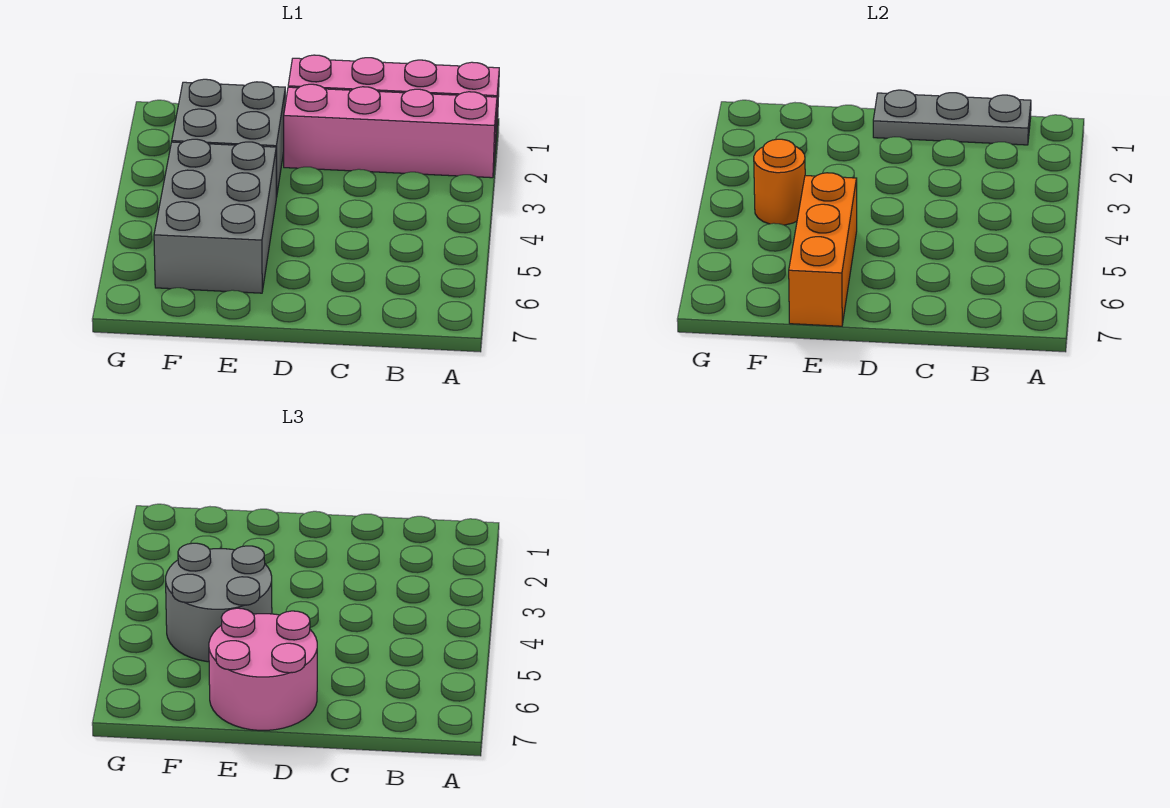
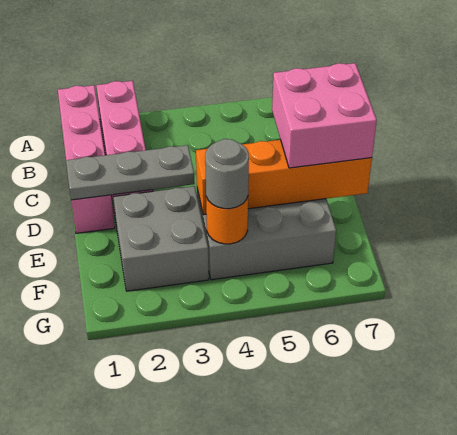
grey 1x3 plate [873,90,1031,145] -> grey 1x3 plate turned to [66,145,195,200]
pink 2x2 round brick [209,608,317,730] -> pink 2x2 brick [272,63,377,168]
grey 2x2 round brick [166,543,272,662] -> grey 1x1 round brick [205,139,249,209]
orange 1x3 brick [789,173,857,326] -> orange 1x4 brick [196,140,372,215]

